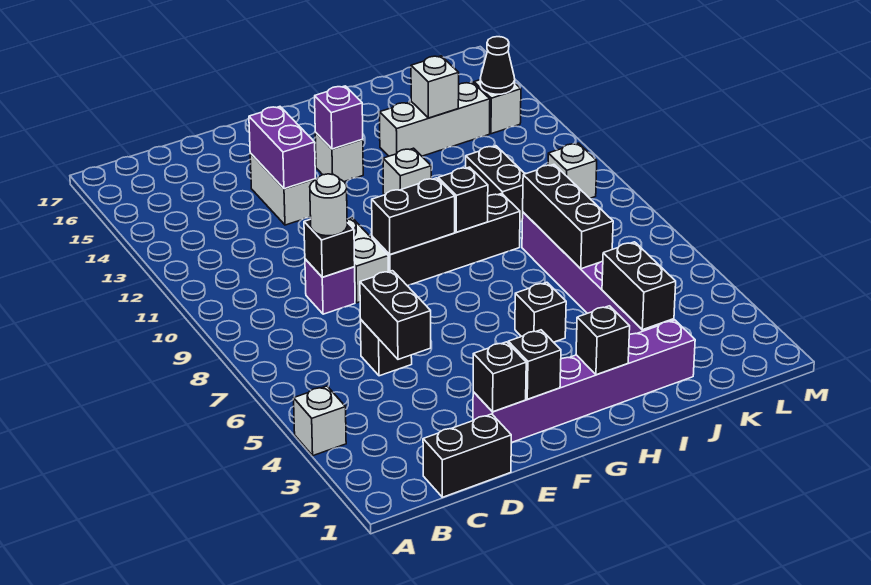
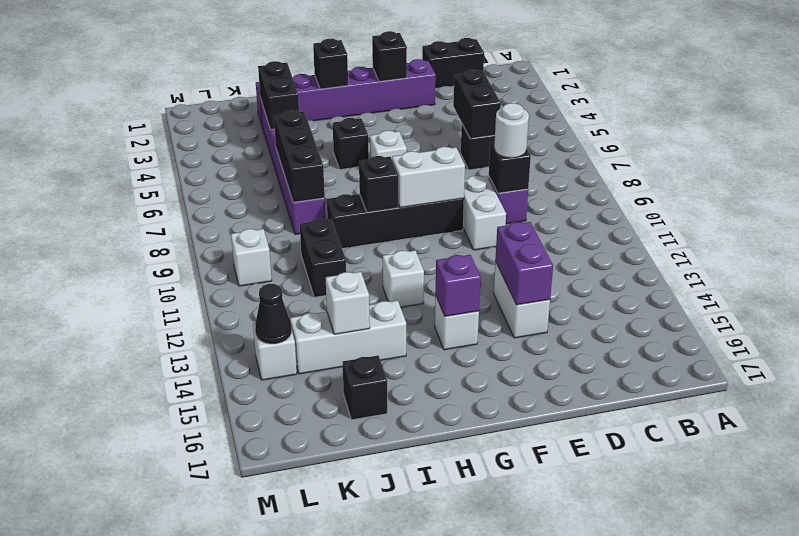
white 1x1 brick [294,386,346,456] -> white 1x1 brick moved to [370,131,407,159]
black 1x1 brick [473,342,526,412] -> black 1x1 brick moved to [343,356,387,420]
black 1x2 brick [372,178,455,254] -> white 1x2 brick [392,147,465,208]

